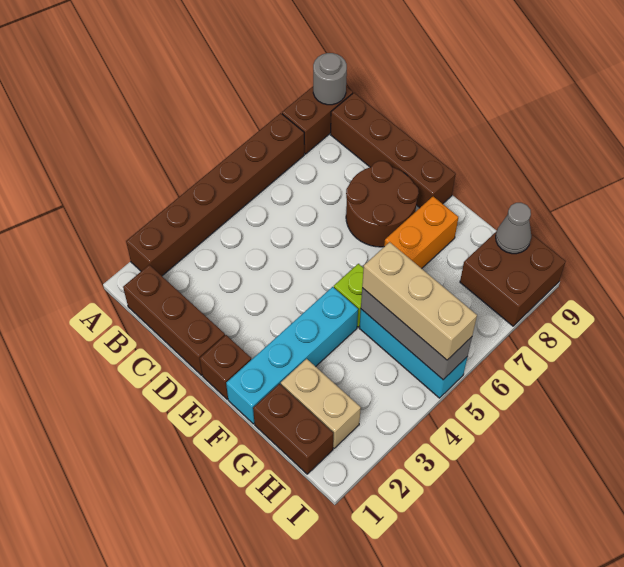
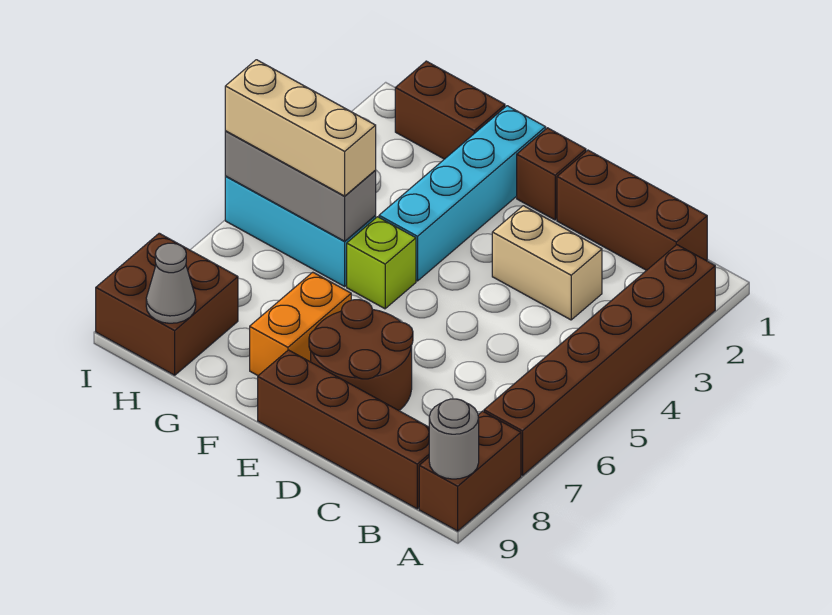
tan 1x2 brick [281,359,361,448] -> tan 1x2 brick moved to [492,206,602,320]

